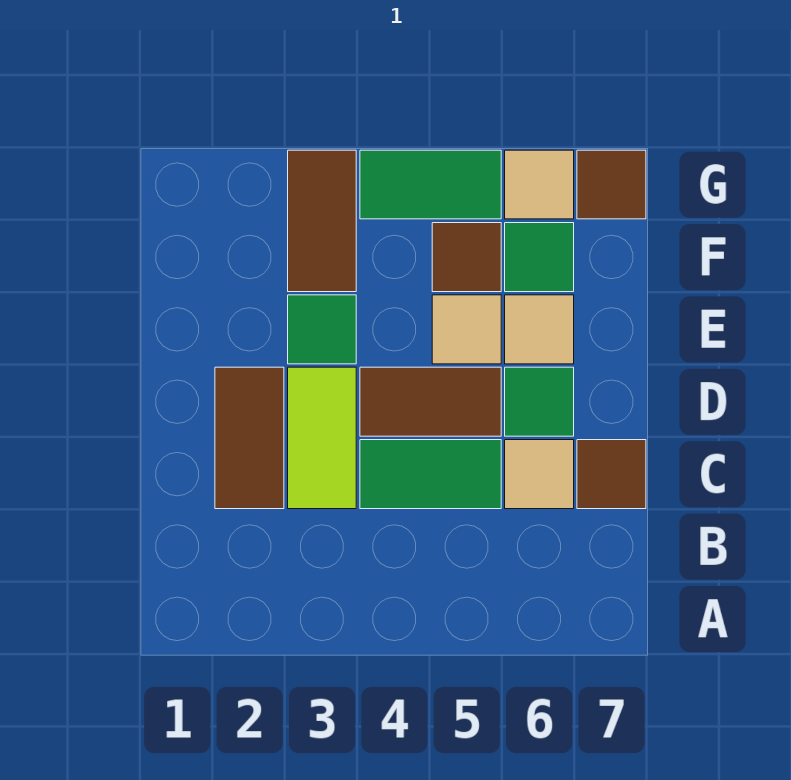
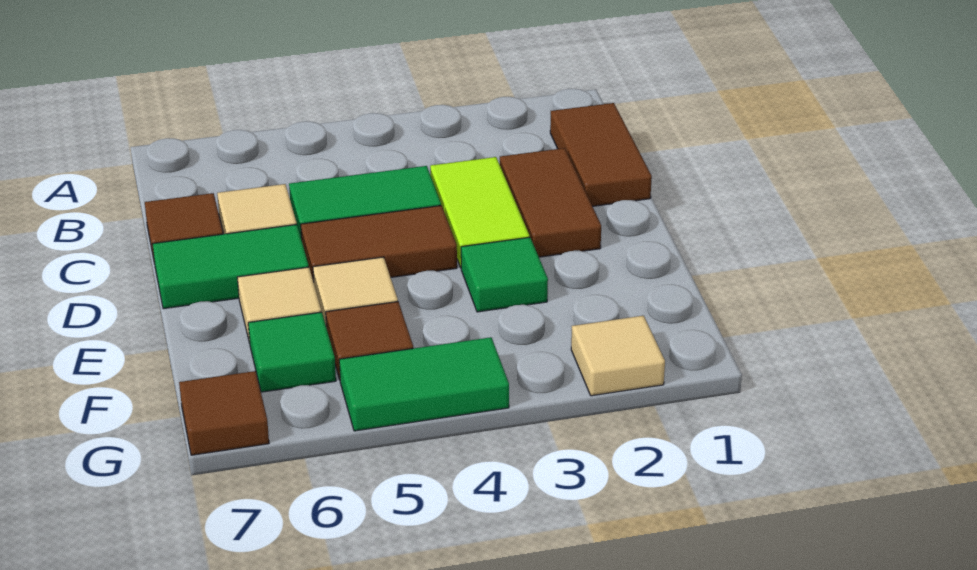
green 1x1 tile [505,367,574,436] -> green 1x2 tile [153,225,309,309]
brown 1x2 tile [288,150,356,292] -> brown 1x2 tile moved to [550,103,652,206]
tan 1x1 tile [505,150,574,219] -> tan 1x1 tile moved to [571,316,665,396]

